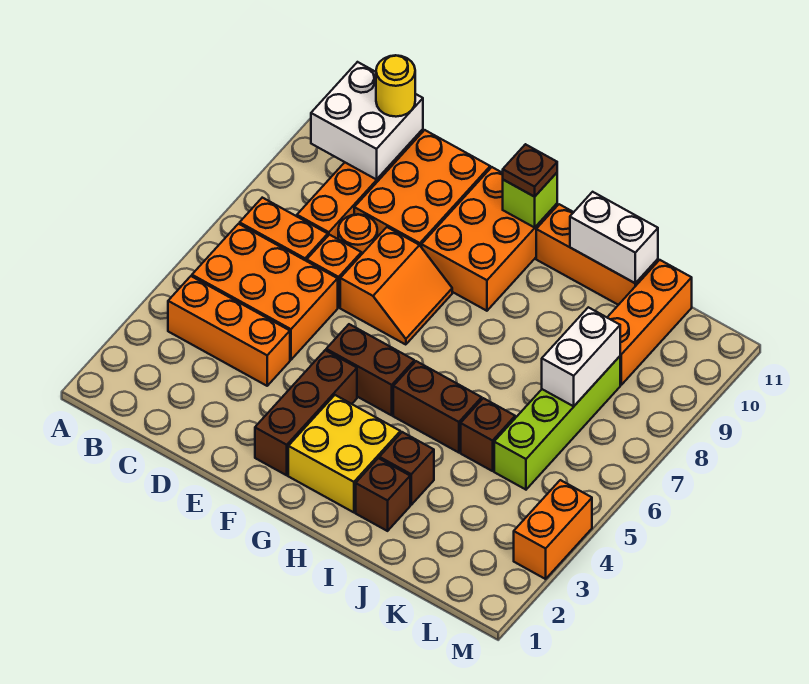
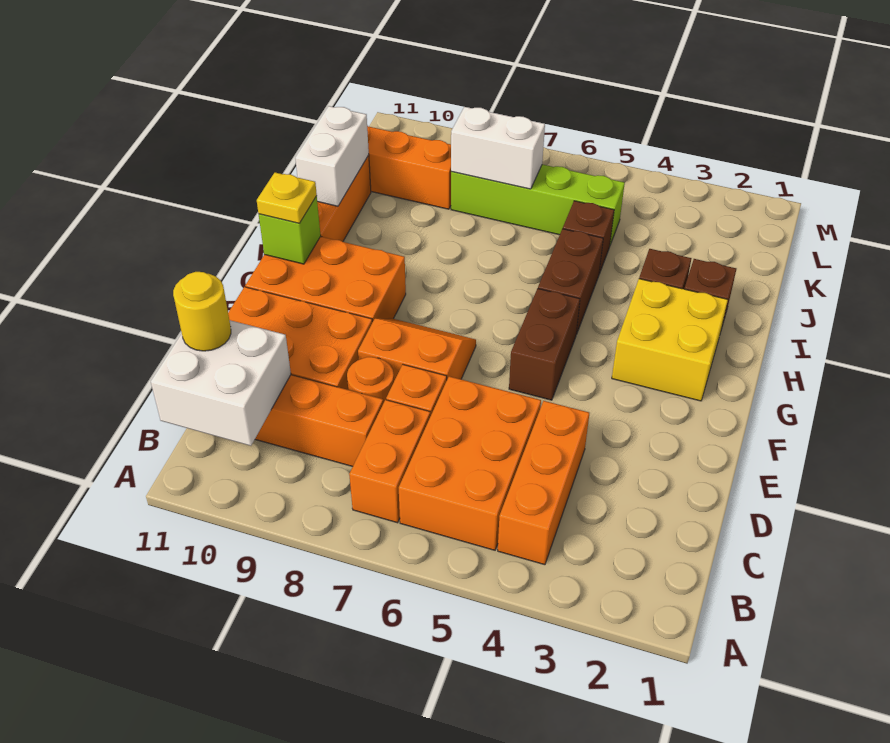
brown 1x3 brick [255,350,357,475] -> none
brown 1x1 plate [503,144,557,197] -> yellow 1x1 plate [257,172,317,223]
orange 1x2 brick [514,480,592,579] -> none

